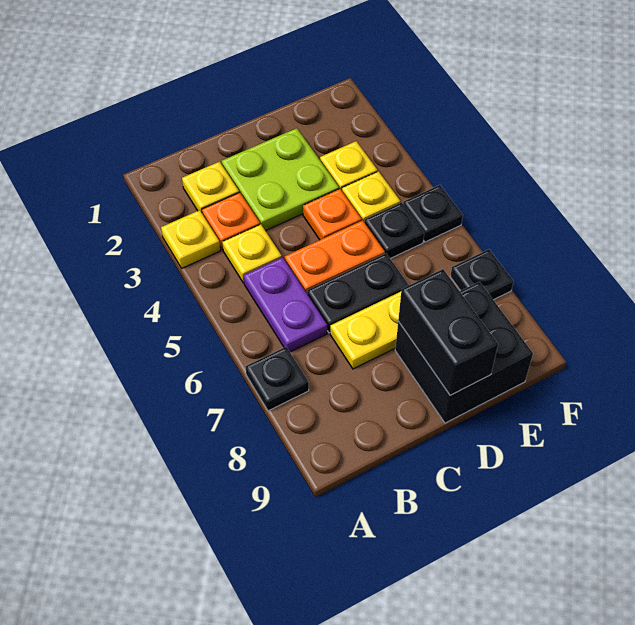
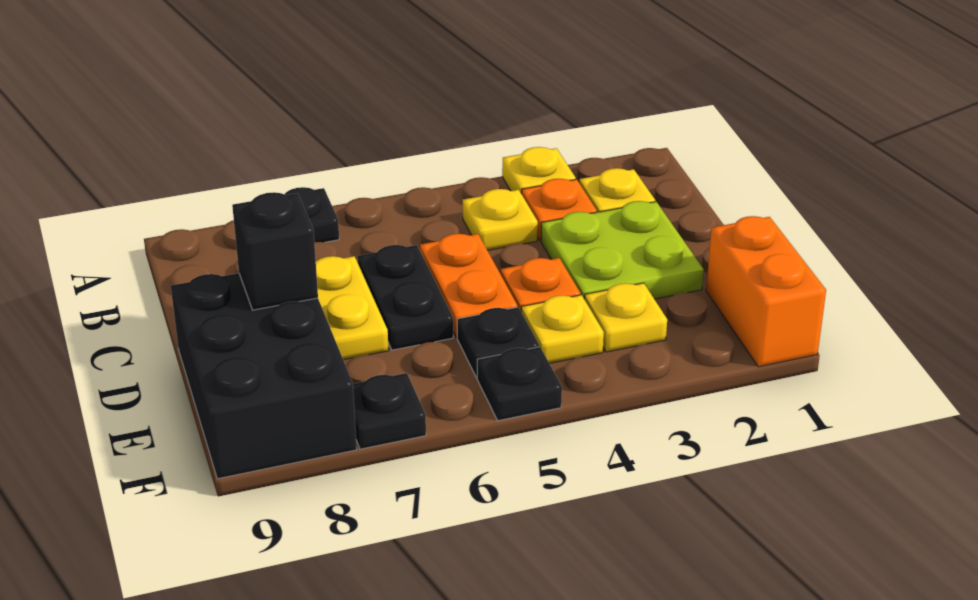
purple 1x2 plate [244,257,327,352] -> none
black 2x2 brick [395,282,533,423] -> black 2x3 brick [171,273,357,479]
black 1x2 brick [398,269,498,395] -> black 1x1 brick [232,192,318,310]
none -> orange 1x2 brick [706,216,826,367]

